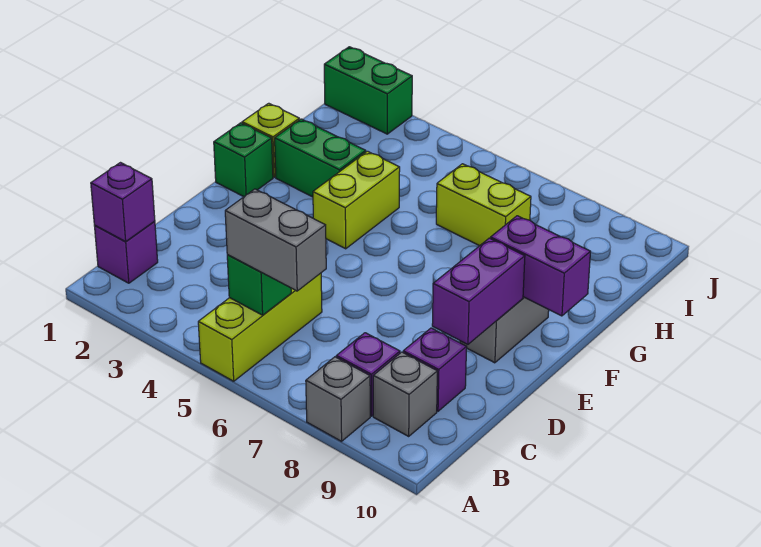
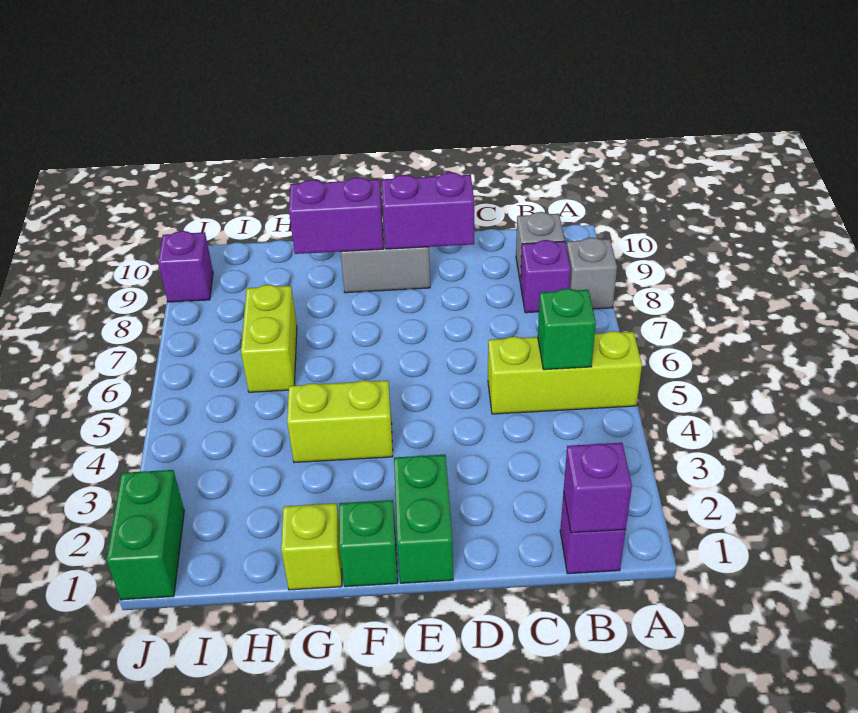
grey 1x2 brick [225,189,326,291] -> none
purple 1x1 brick [403,328,467,411] -> purple 1x1 brick moved to [158,231,213,302]
purple 1x2 brick [491,216,590,316] -> purple 1x2 brick turned to [289,177,384,254]
green 1x2 brick [275,119,366,197] -> green 1x2 brick moved to [394,455,453,583]

